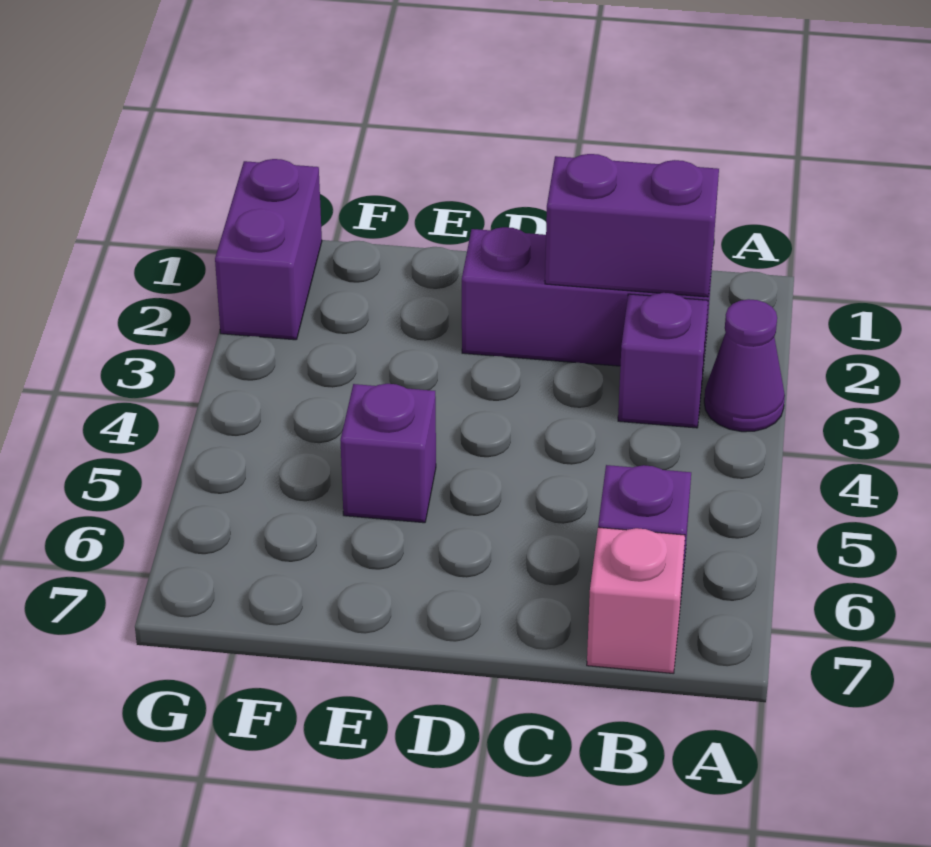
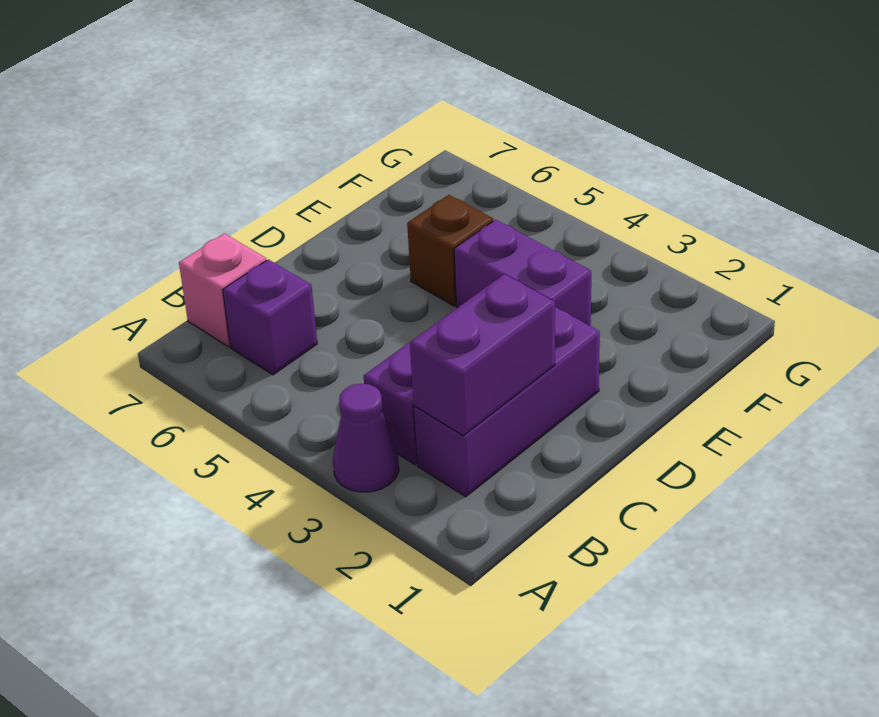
purple 1x1 brick [340,384,436,523] -> brown 1x1 brick [407,195,493,306]
purple 1x2 brick [215,159,322,340] -> purple 1x2 brick moved to [454,220,591,326]

